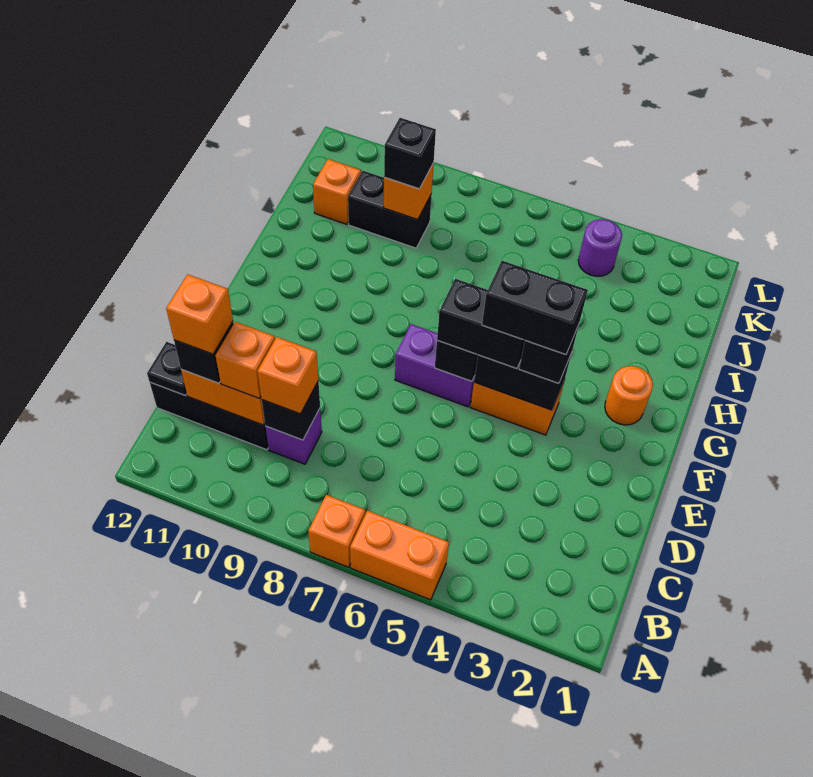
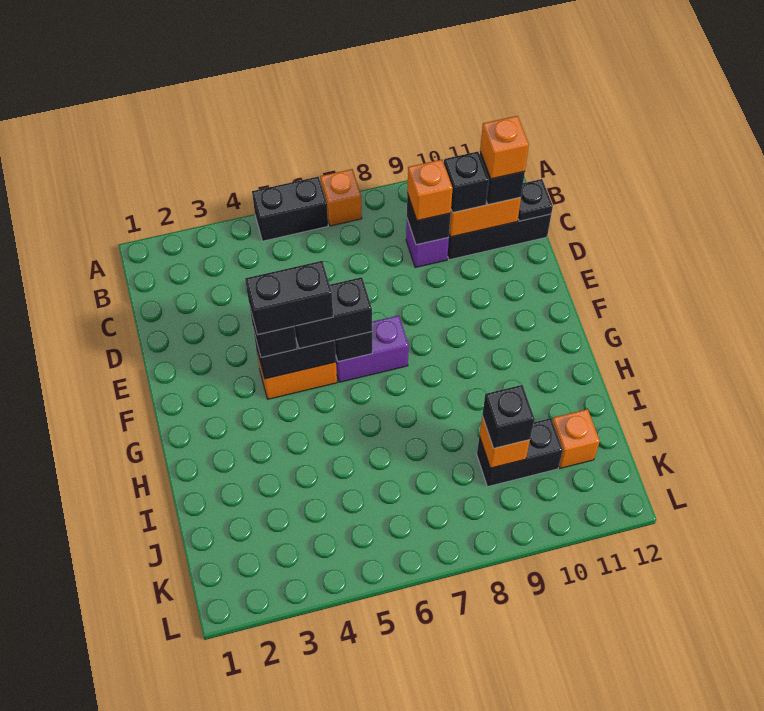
orange 1x2 brick [350,510,449,600] -> black 1x2 brick [252,177,328,241]
orange 1x1 brick [215,322,275,399] -> black 1x1 brick [444,152,489,213]
orange 1x1 round brick [605,366,653,425] -> none
purple 1x1 round brick [578,219,622,276] -> none

